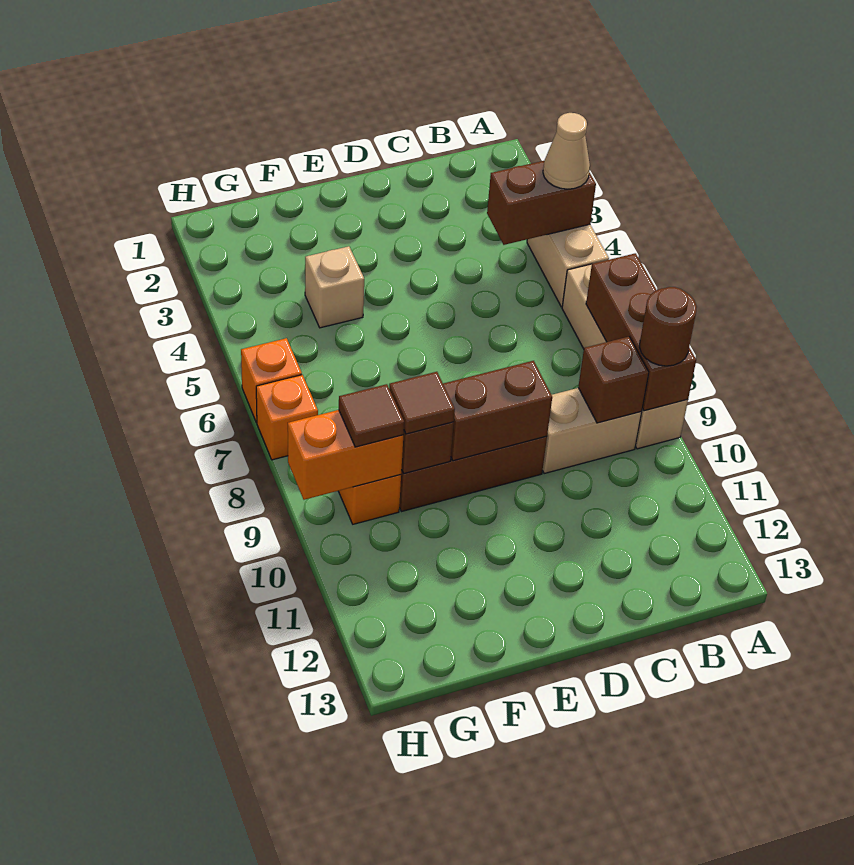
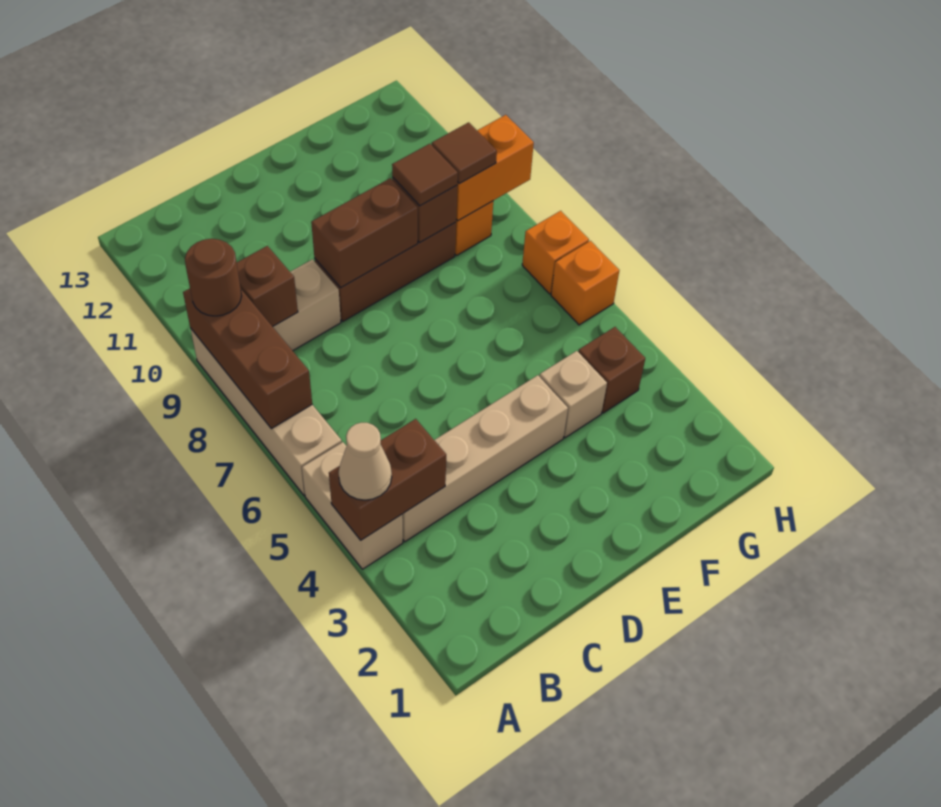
none -> tan 1x4 brick [402,375,568,542]
none -> brown 1x1 brick [578,327,645,413]

